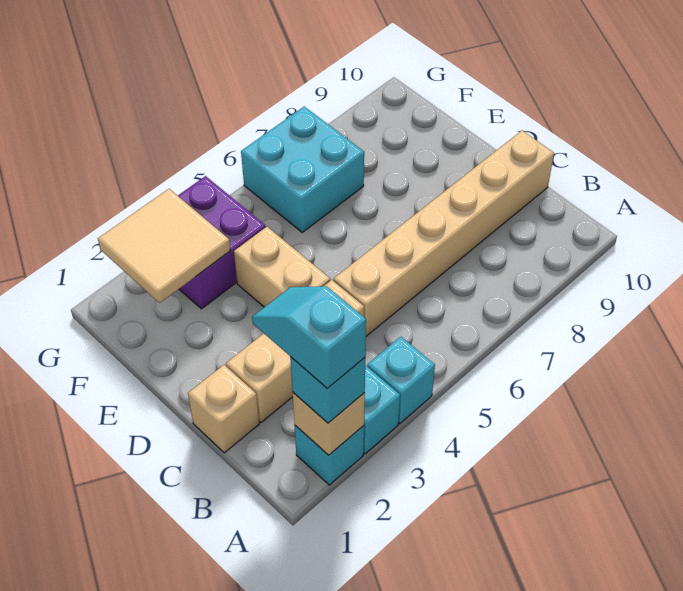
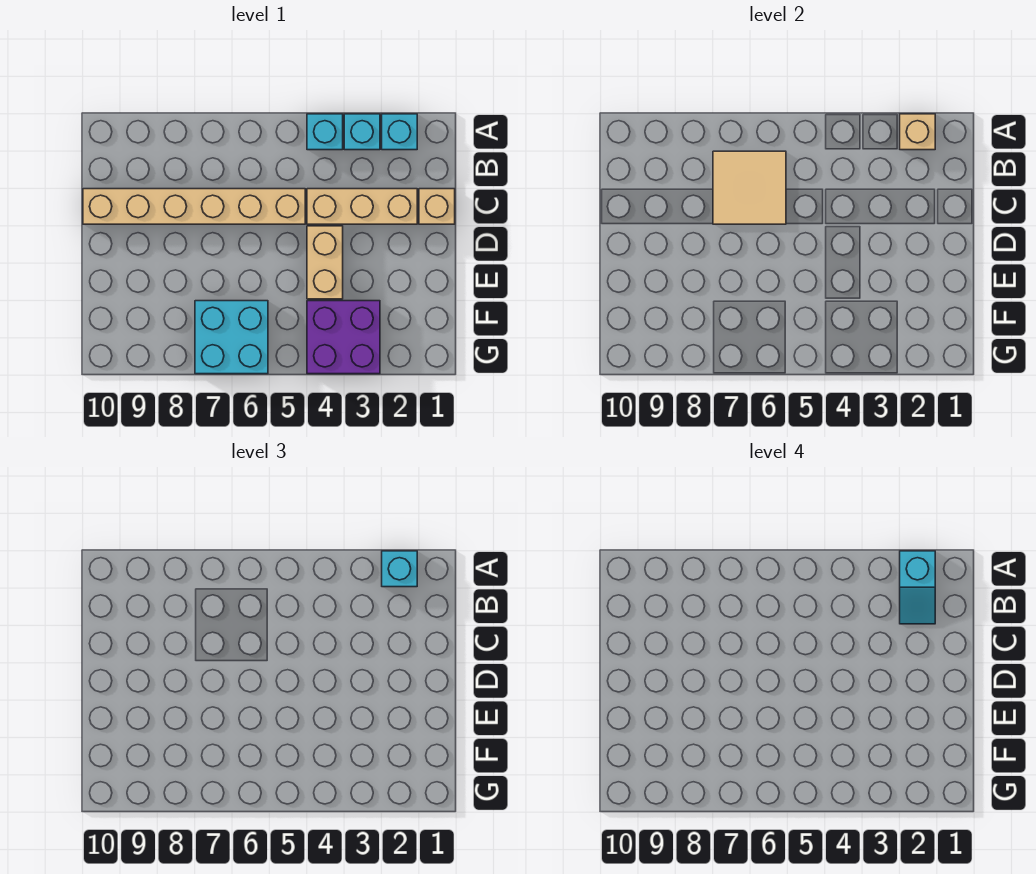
tan 2x2 tile [98,189,231,303] -> tan 2x2 tile moved to [713,151,786,224]

